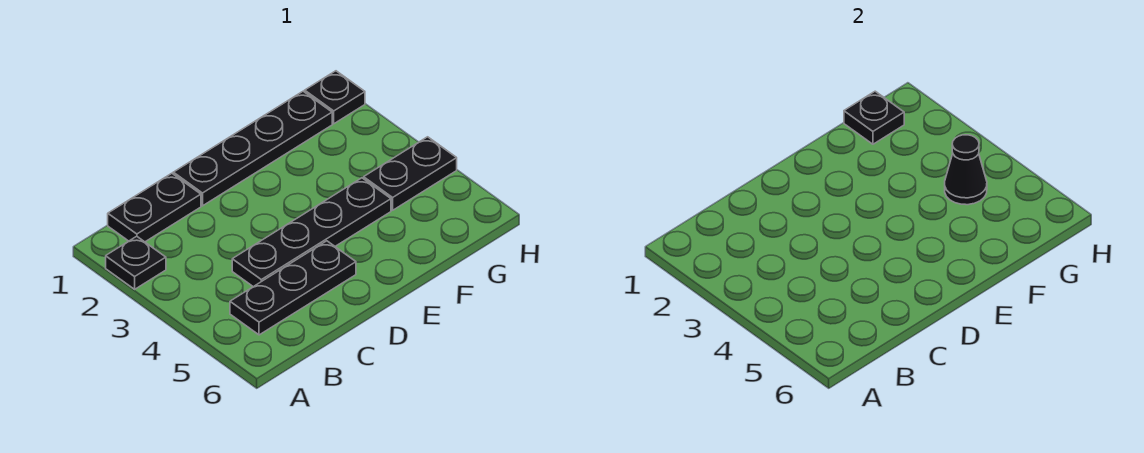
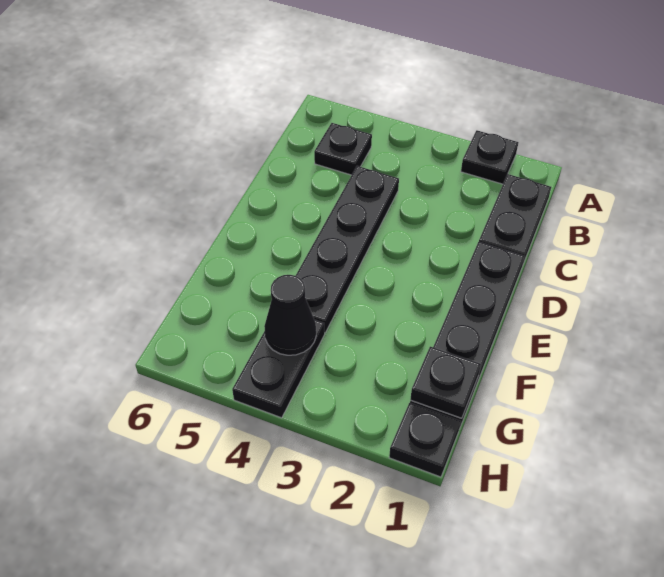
black 1x3 plate [230,241,356,335] -> black 1x1 plate [314,123,372,175]

